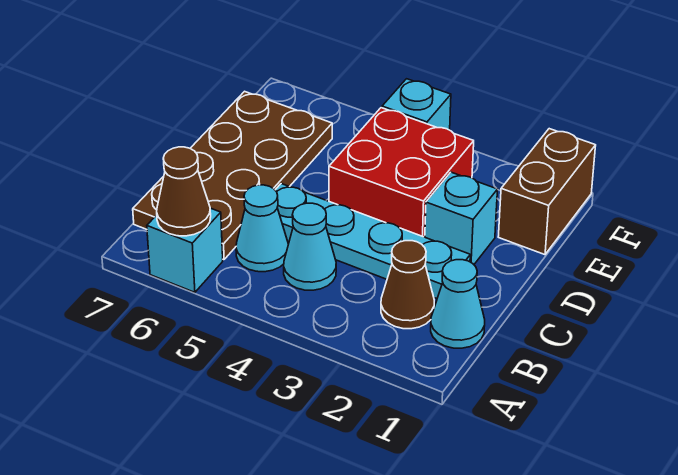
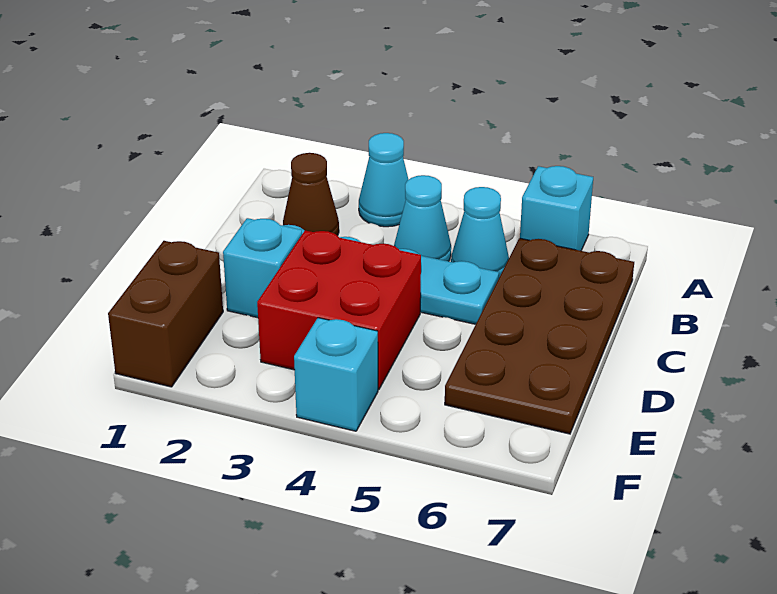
brown 1x1 cone [157,147,211,236] -> none
cyan 1x1 cone [431,260,485,348] -> cyan 1x1 cone moved to [359,133,409,227]

